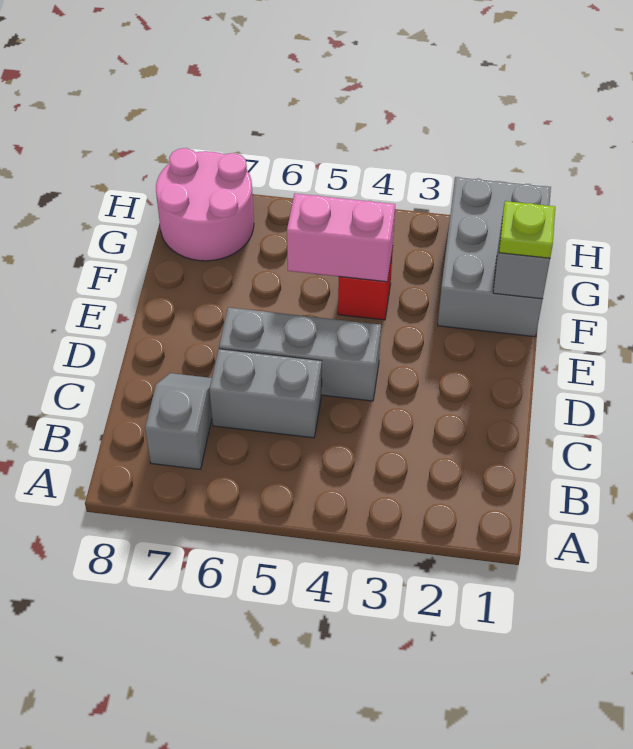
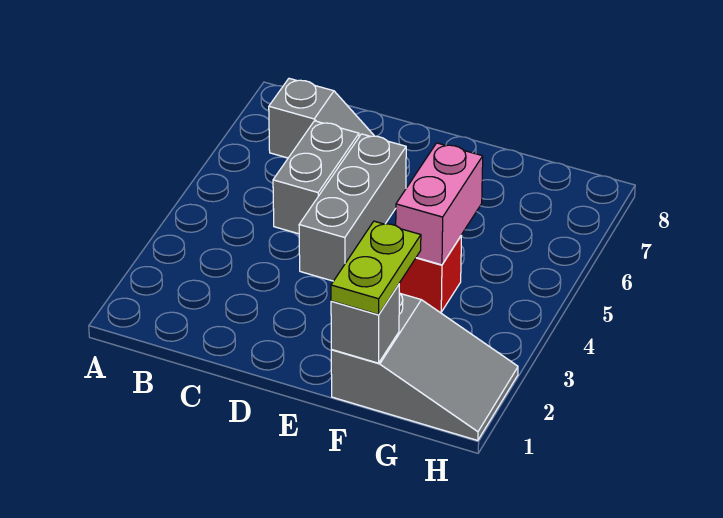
grey 2x3 brick [438,177,551,337] -> grey 2x3 slope [331,293,518,441]
lime 1x1 plate [499,201,555,258] -> lime 1x2 plate [331,221,421,315]
pink 2x2 round brick [156,148,254,261] -> none

